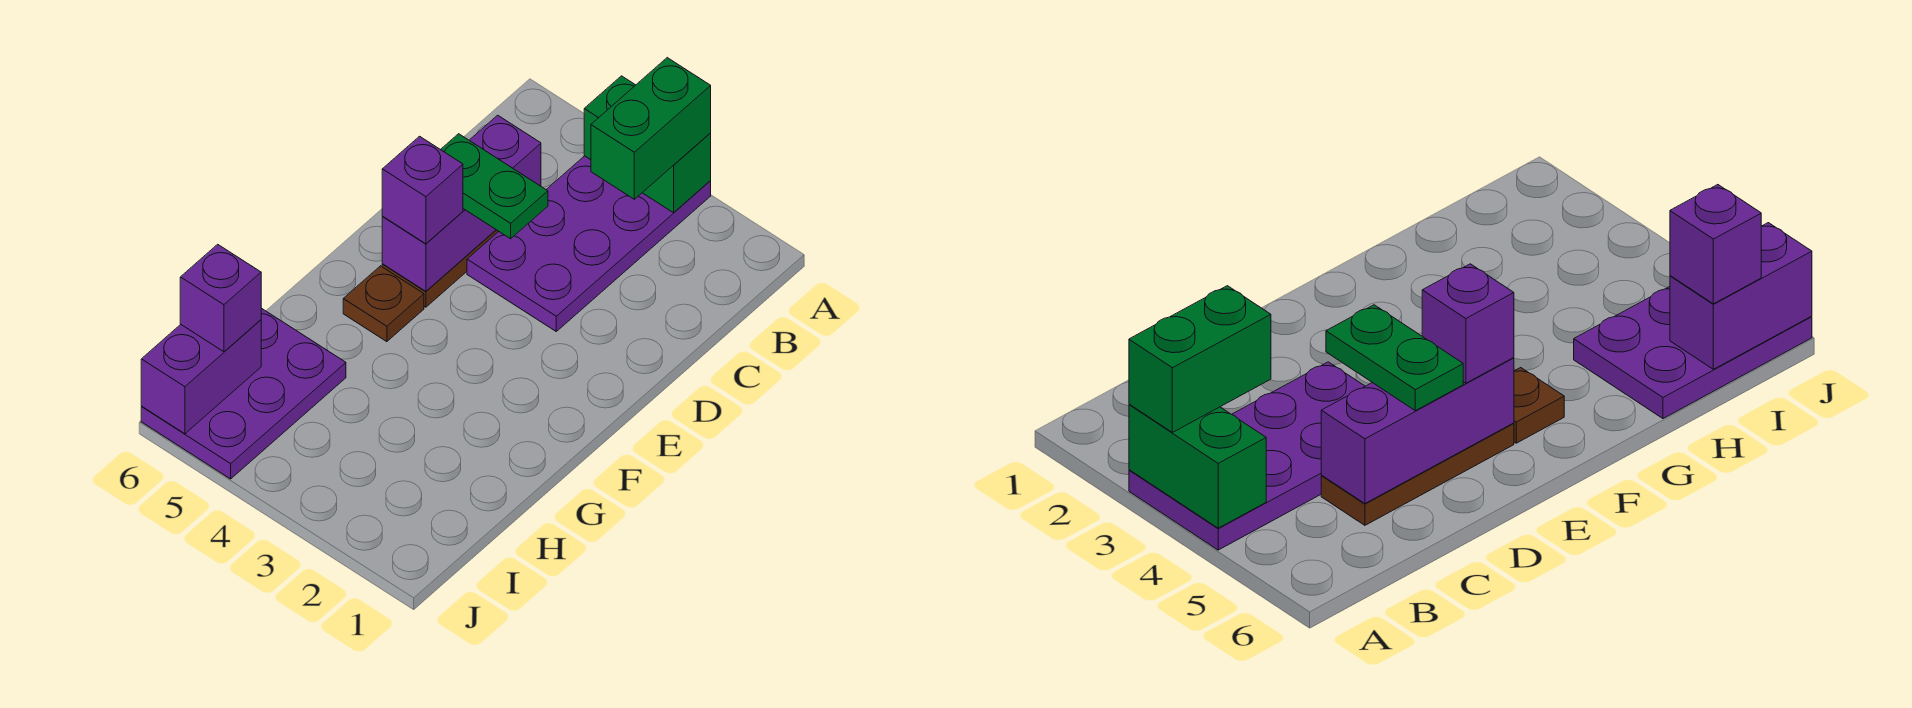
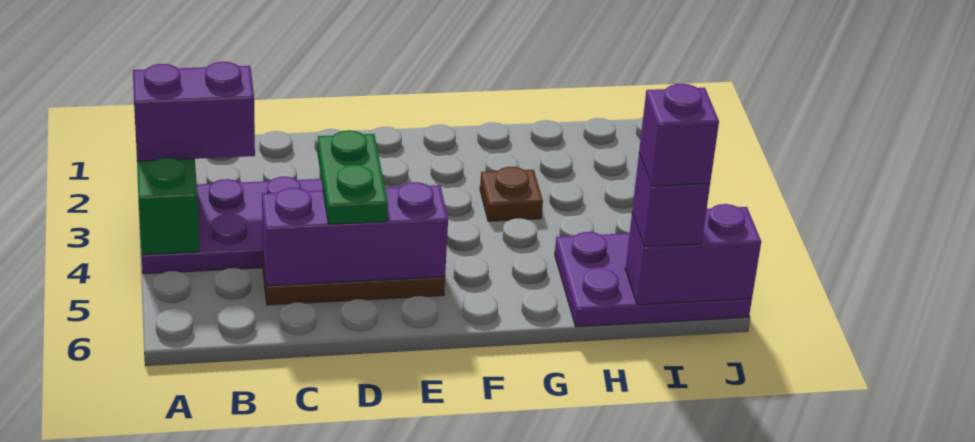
green 1x2 brick [591,58,711,199] -> purple 1x2 brick [133,62,255,161]
purple 1x1 brick [382,136,463,244] -> purple 1x1 brick moved to [639,84,719,186]
brown 1x1 plate [343,266,424,342] -> brown 1x1 plate moved to [480,167,543,221]

